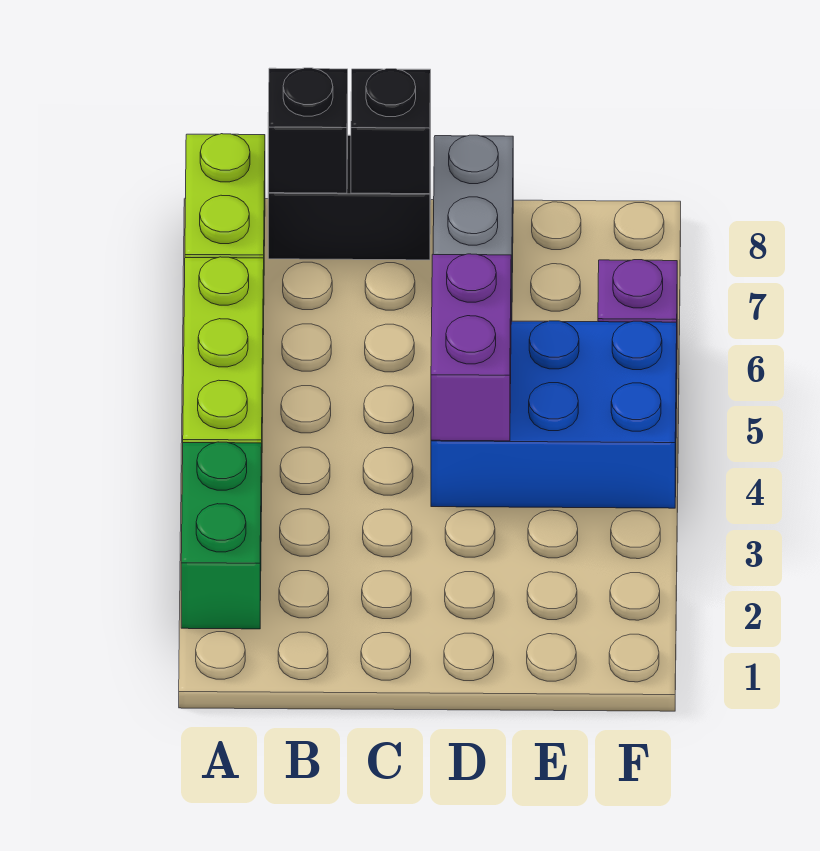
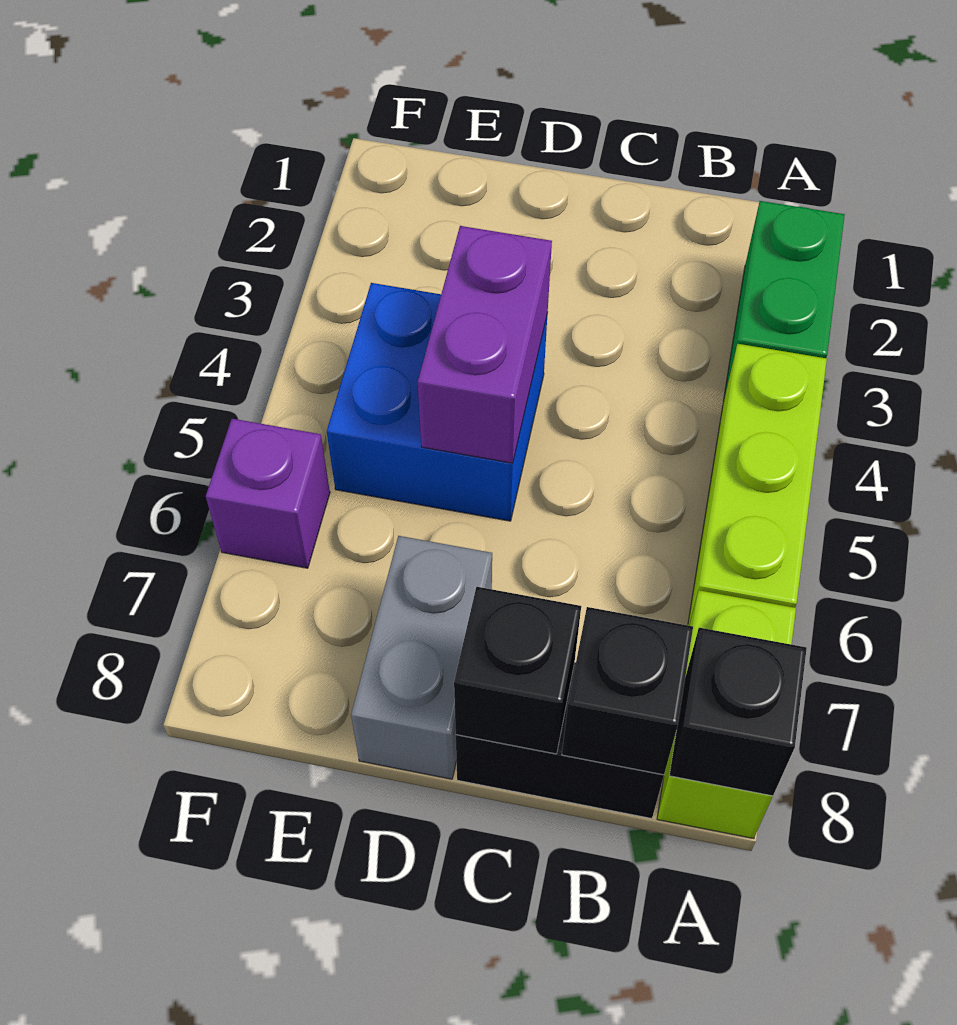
none -> black 1x1 brick [669,628,807,796]
blue 2x3 brick [431,321,677,508] -> blue 2x2 brick [327,283,548,521]

